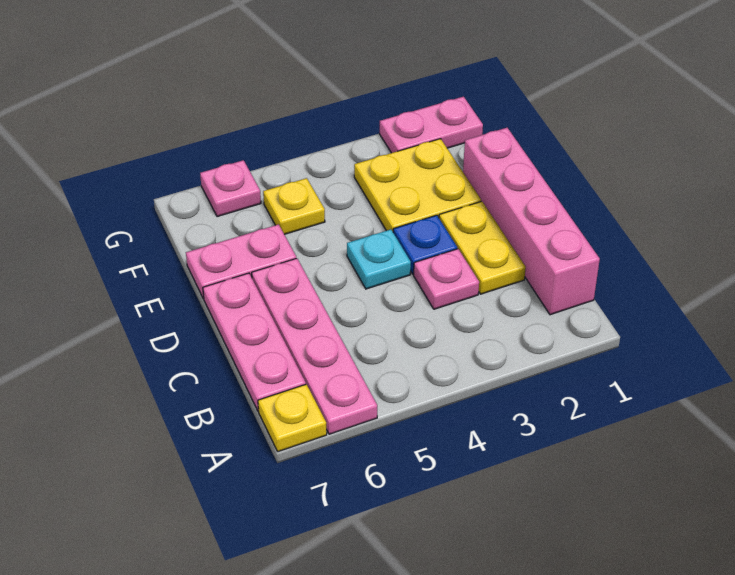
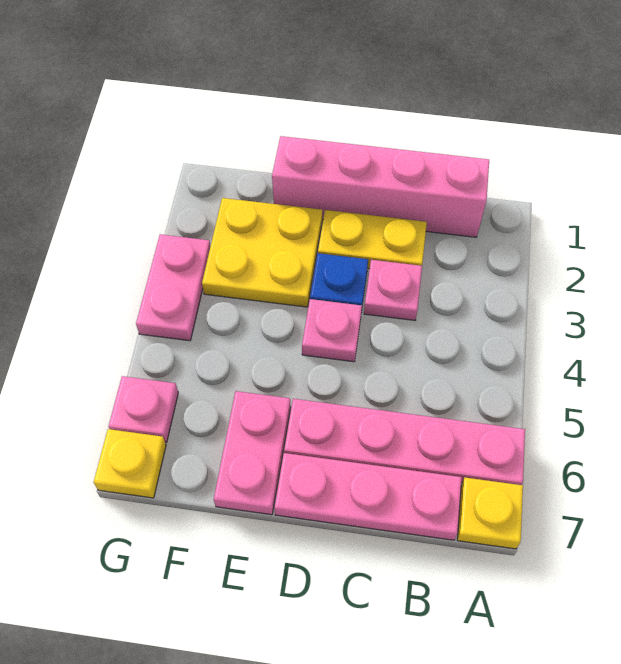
cyan 1x1 plate [347,229,411,289] -> pink 1x1 plate [302,299,362,362]
yellow 1x1 plate [263,178,325,234] -> yellow 1x1 plate moved to [94,429,166,498]
pink 1x2 plate [380,97,483,153] -> pink 1x2 plate moved to [136,234,211,341]

